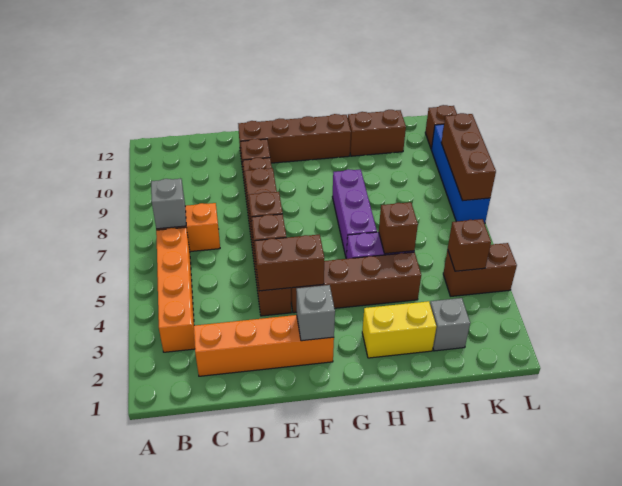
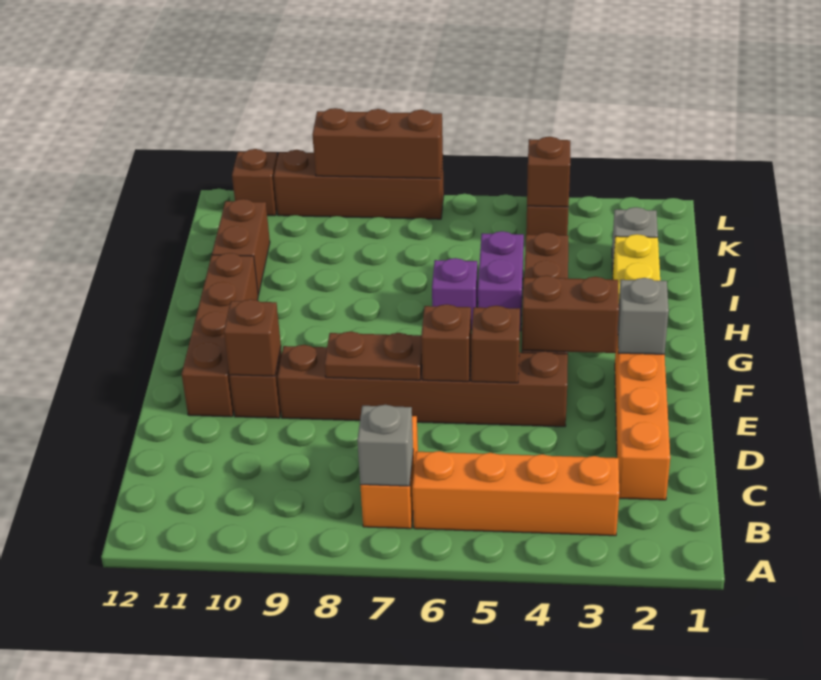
brown 1x2 brick [255,234,324,291] -> brown 1x2 brick turned to [522,275,619,353]
purple 1x3 brick [332,169,377,257] -> purple 1x1 brick [432,258,478,330]
brown 1x1 brick [379,202,418,254] -> brown 1x1 brick moved to [224,299,281,376]
blue 1x4 brick [431,124,490,224] -> brown 1x4 brick [274,150,444,219]

